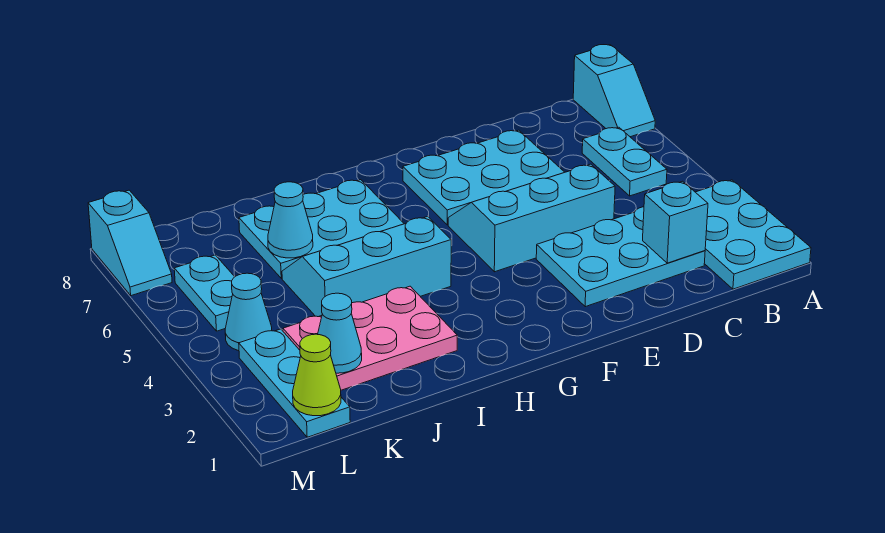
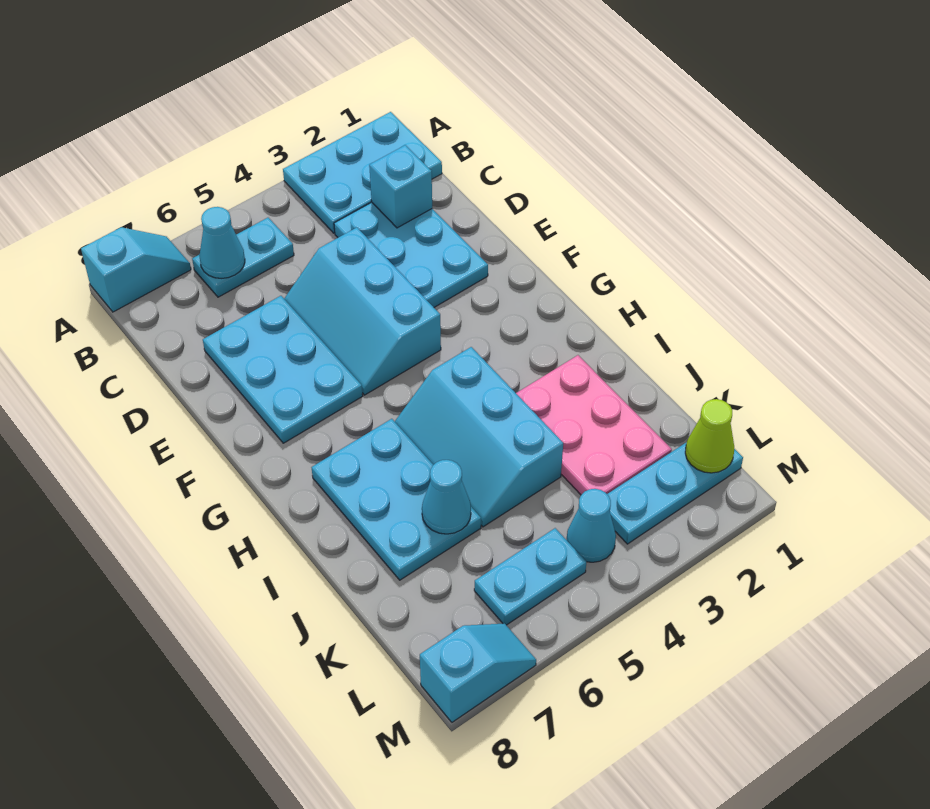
cyan 1x1 cone [318,293,362,373] -> cyan 1x1 cone moved to [199,207,245,278]

